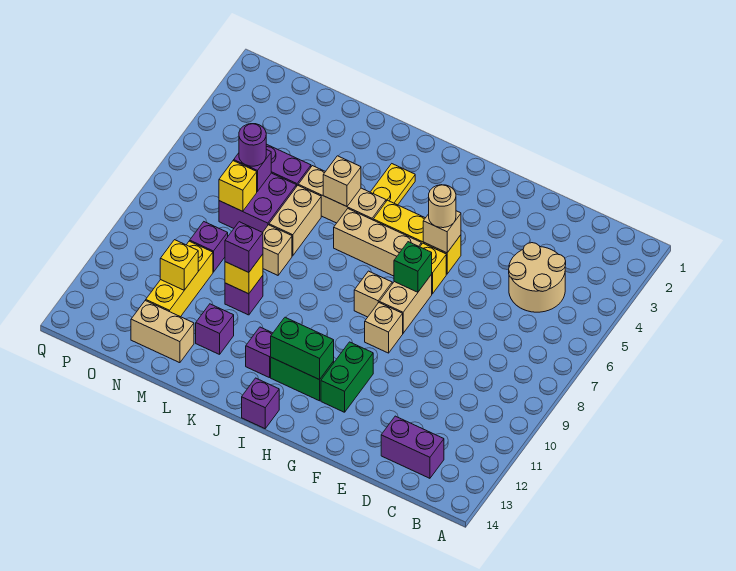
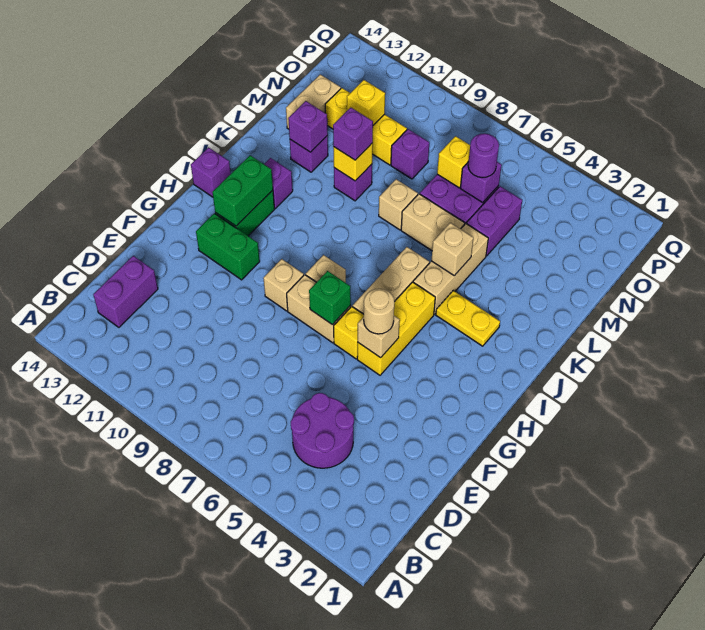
tan 2x2 round brick [509,243,566,312] -> purple 2x2 round brick [291,393,354,468]
none -> purple 1x1 brick [288,101,328,152]

